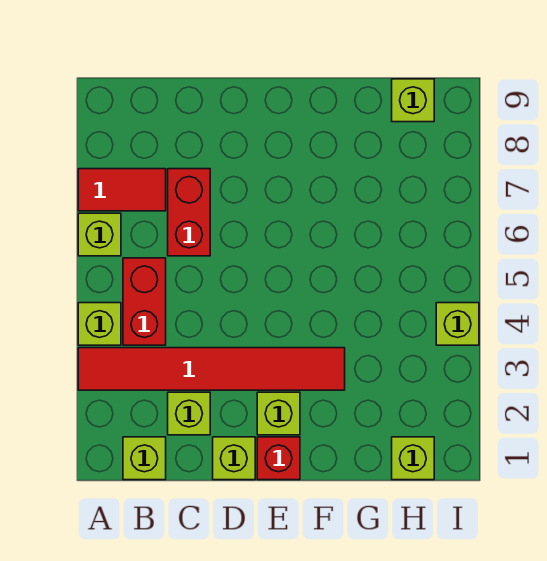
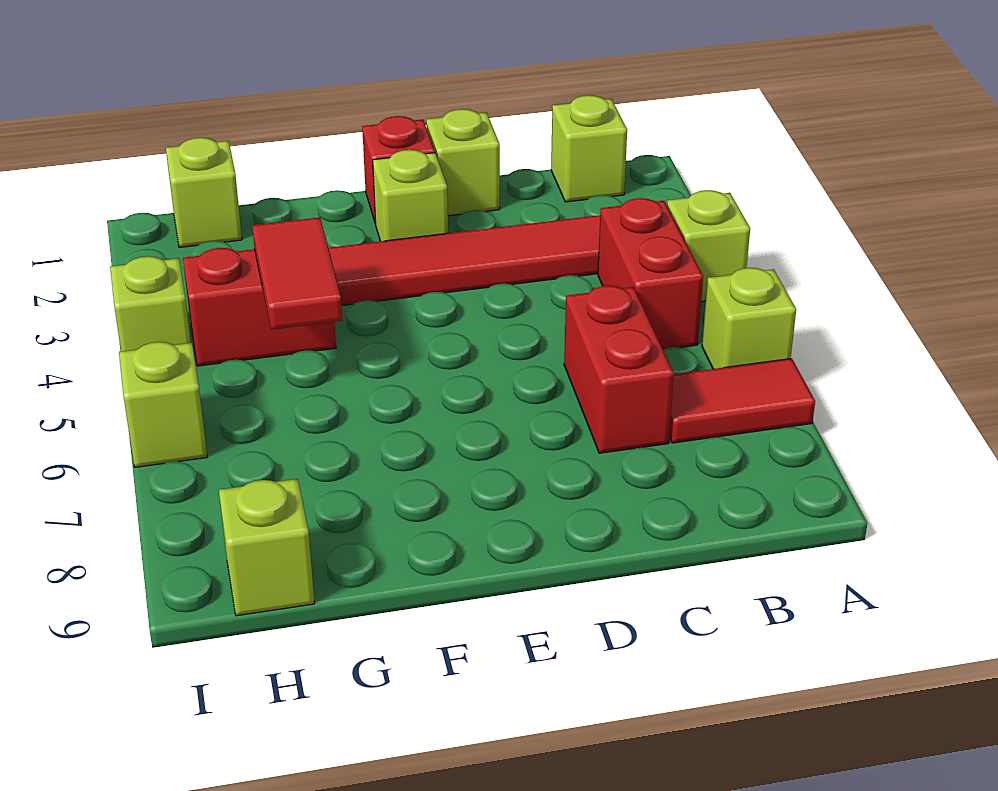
lime 1x1 brick [168,392,210,435] -> lime 1x1 brick moved to [119,342,207,467]
none -> red 1x2 brick [183,248,336,366]
none -> red 1x2 tile [252,217,342,330]

